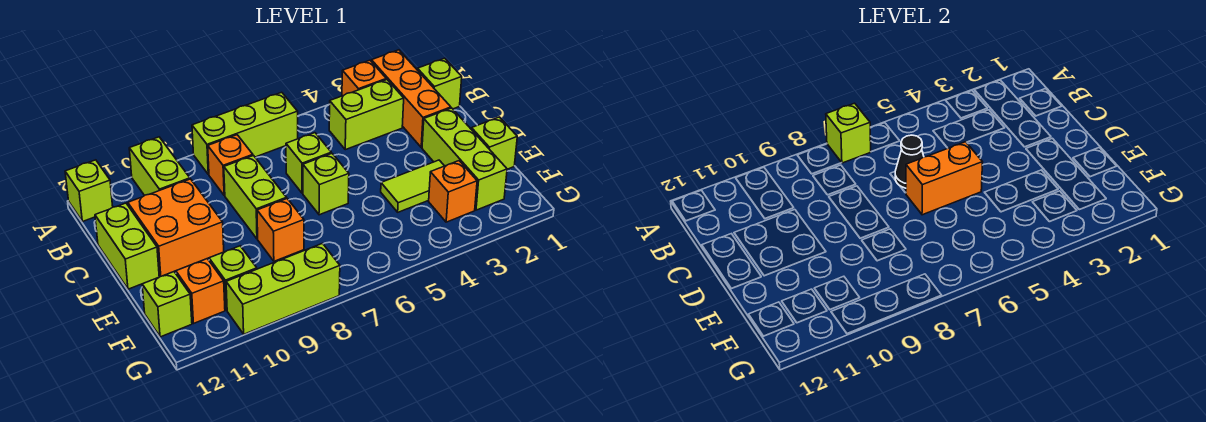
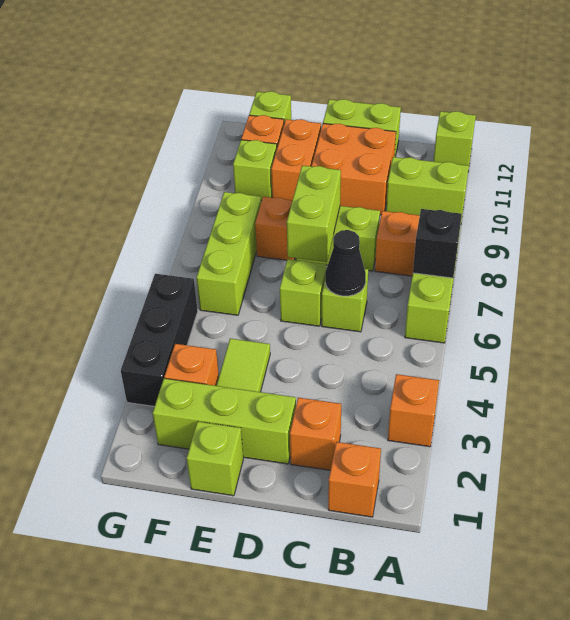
orange 1x3 brick [371,50,451,147] -> orange 1x1 brick [290,398,341,470]
lime 1x1 brick [826,103,871,163] -> black 1x1 brick [413,209,462,278]
lime 1x1 brick [417,58,462,109] -> orange 1x1 brick [328,442,381,517]
lime 1x2 brick [329,80,404,150] -> lime 1x2 brick moved to [287,166,341,262]
orange 1x2 brick [906,142,983,215] -> orange 1x2 brick moved to [271,119,321,200]
none -> black 1x3 brick [121,274,198,407]
lime 1x3 brick [226,243,340,334] -> lime 1x3 brick moved to [196,192,261,315]

